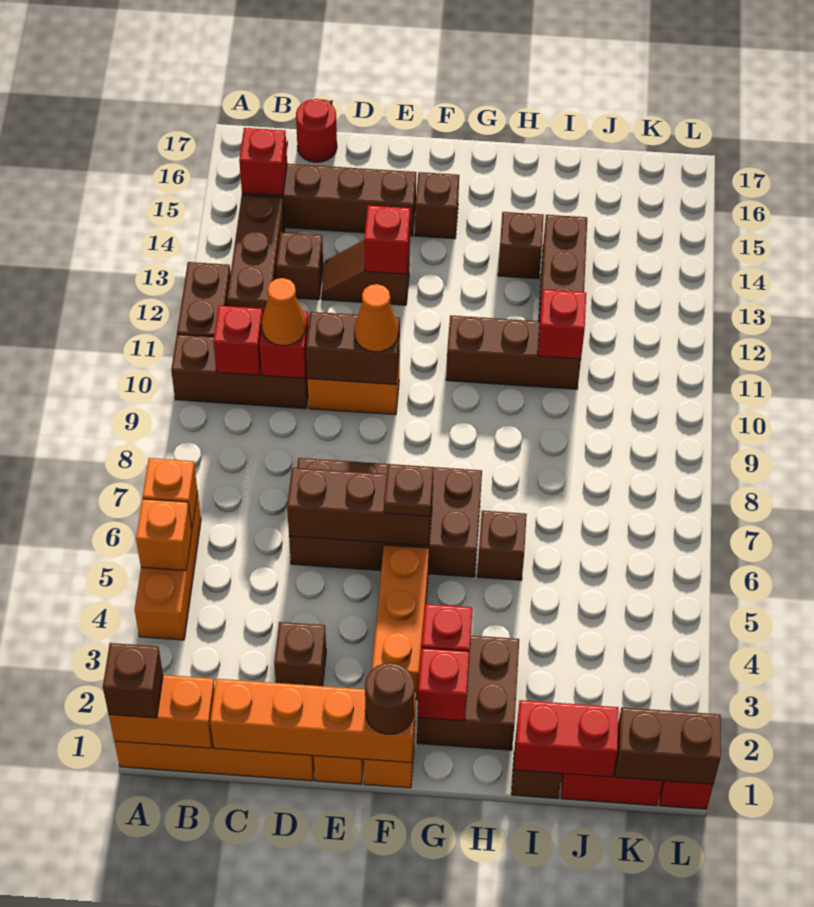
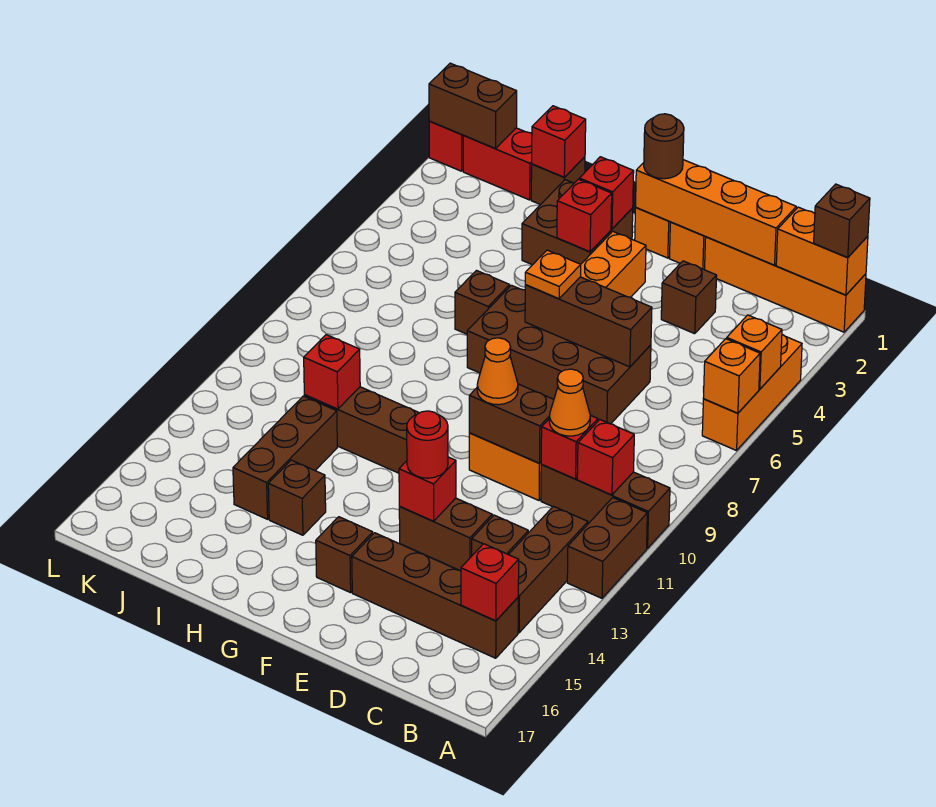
red 1x1 round brick [296,99,337,162] -> red 1x1 round brick moved to [407,411,448,478]
brown 1x2 slope [321,240,410,305] -> brown 1x2 brick [399,498,492,571]
brown 1x1 plate [384,464,434,516] -> orange 1x1 plate [525,250,581,299]
red 1x2 brick [514,700,619,777] -> red 1x1 brick [532,106,586,177]

